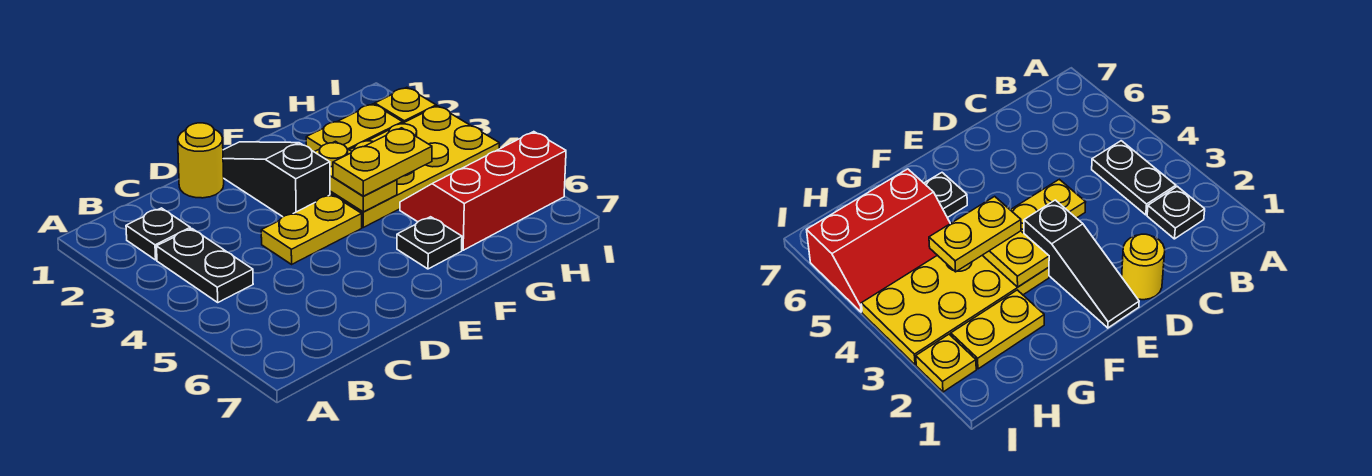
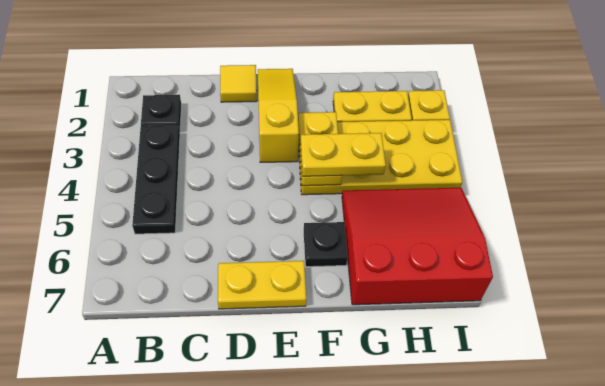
black 1x2 plate [157,229,253,302] -> black 1x3 plate [132,125,180,234]
yellow 1x1 round brick [178,123,224,198] -> yellow 1x1 tile [220,65,257,102]
yellow 1x2 plate [261,194,362,264] -> yellow 1x2 plate moved to [218,261,306,309]
black 1x3 slope [223,142,330,217] -> yellow 1x3 slope [258,69,299,162]
red 2x3 slope [400,132,566,250] -> red 3x3 slope [342,188,493,305]

